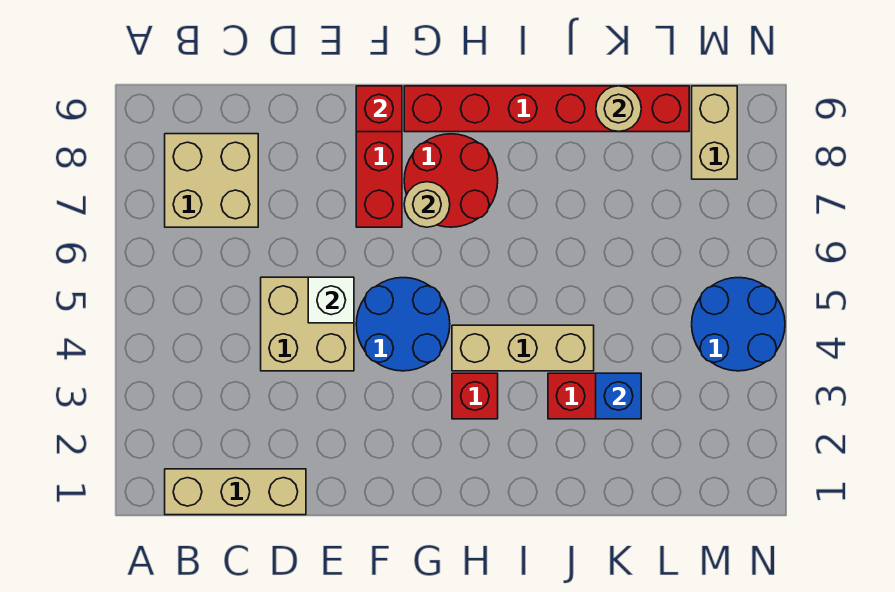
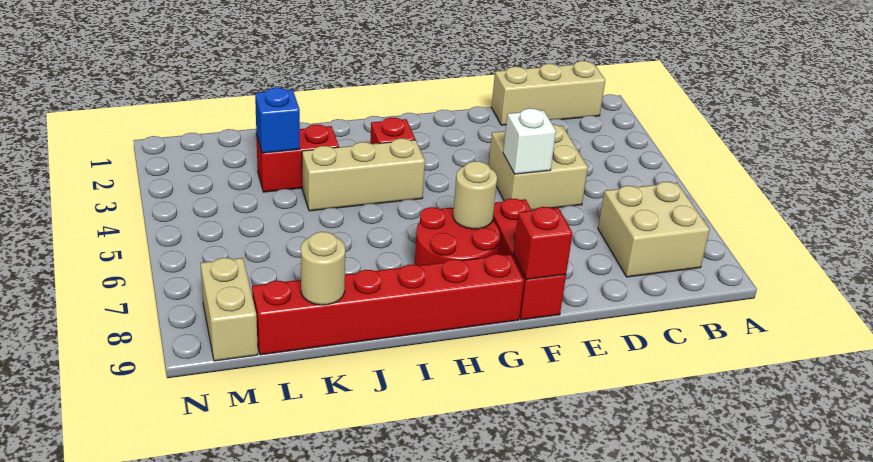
blue 2x2 round brick [356,278,450,371] -> none
blue 2x2 round brick [692,278,785,371] -> none

